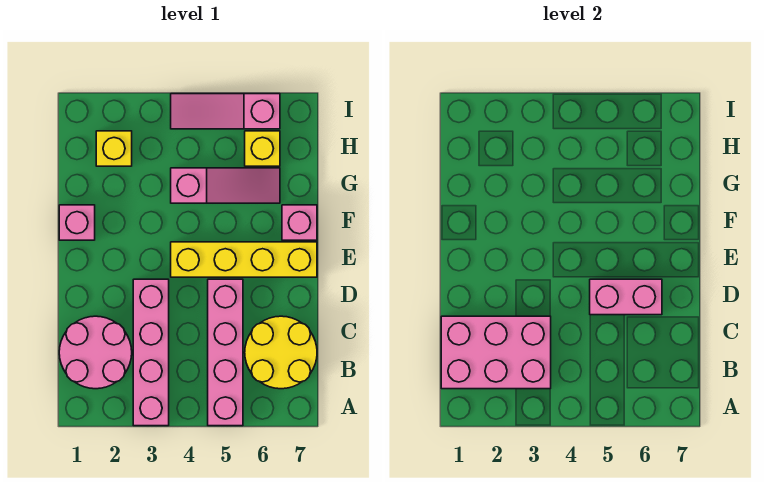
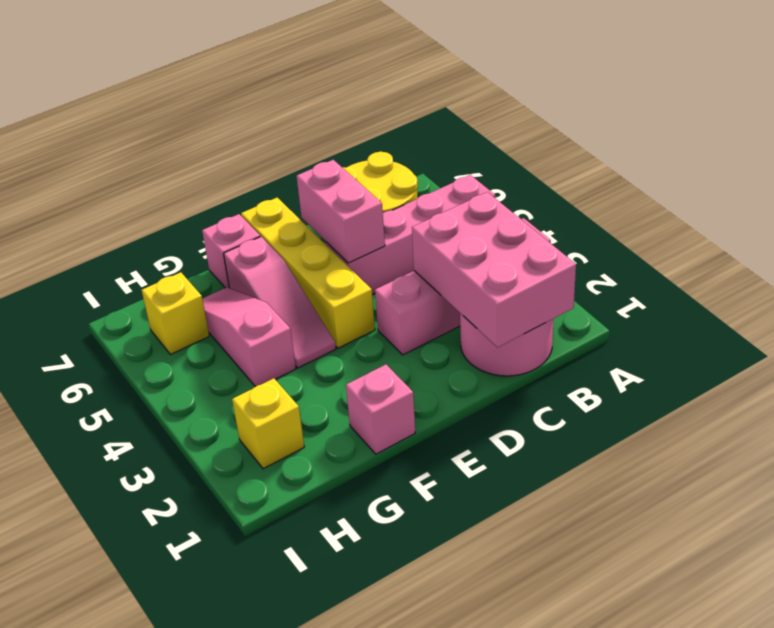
pink 1x3 slope [171,94,280,129] -> pink 1x3 slope moved to [224,237,336,368]

